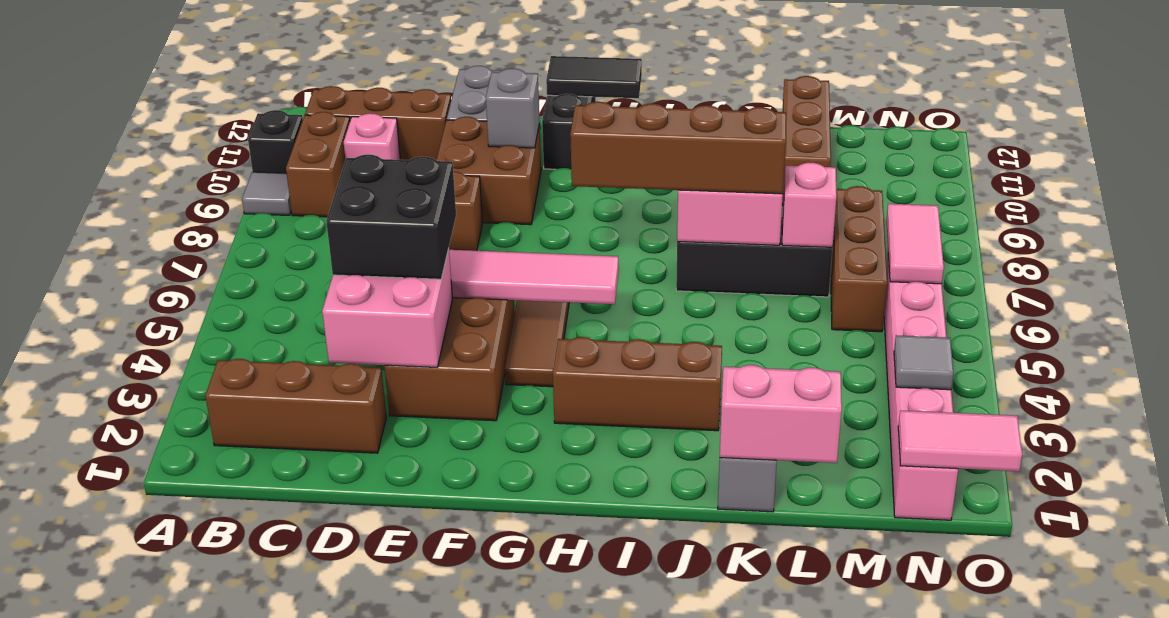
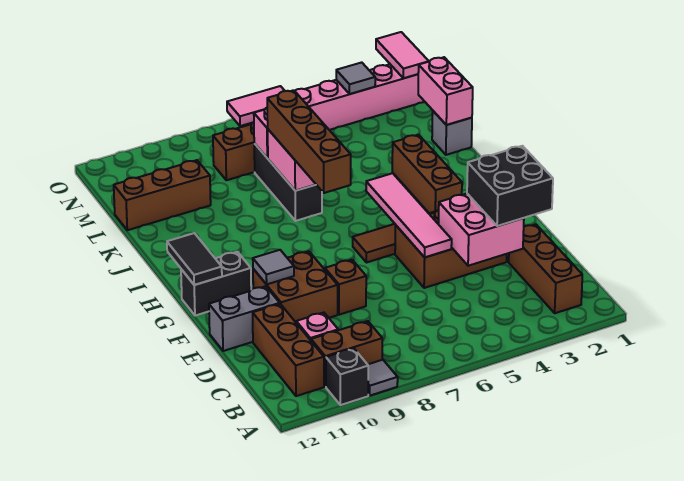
black 2x2 brick [326,155,456,279] -> black 2x2 brick moved to [467,146,553,226]
grey 1x1 brick [486,69,540,148] -> grey 1x1 tile [253,250,294,284]

